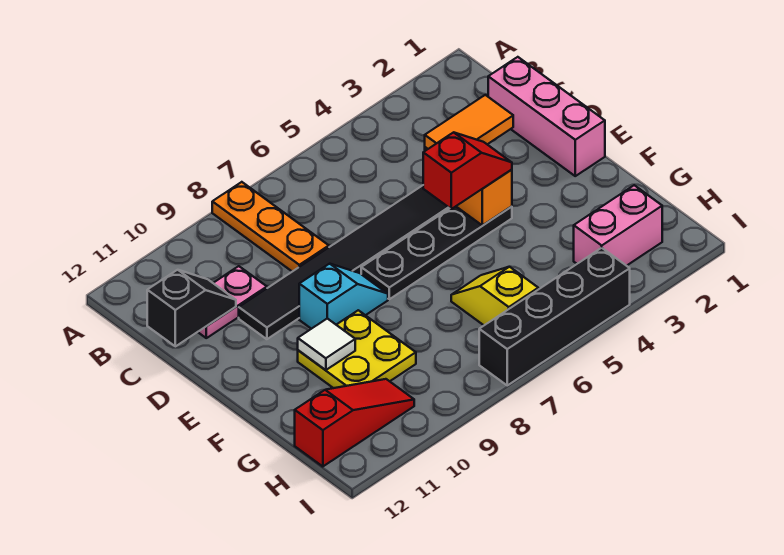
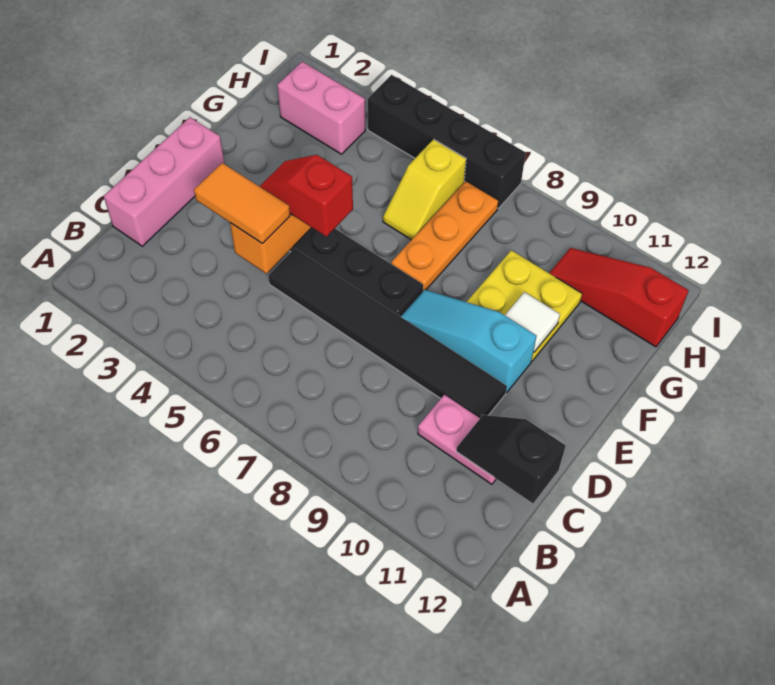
orange 1x3 plate [212,182,329,272] -> orange 1x3 plate moved to [391,181,499,291]
cyan 1x2 slope [299,264,388,329] -> cyan 1x3 slope [401,290,537,393]

